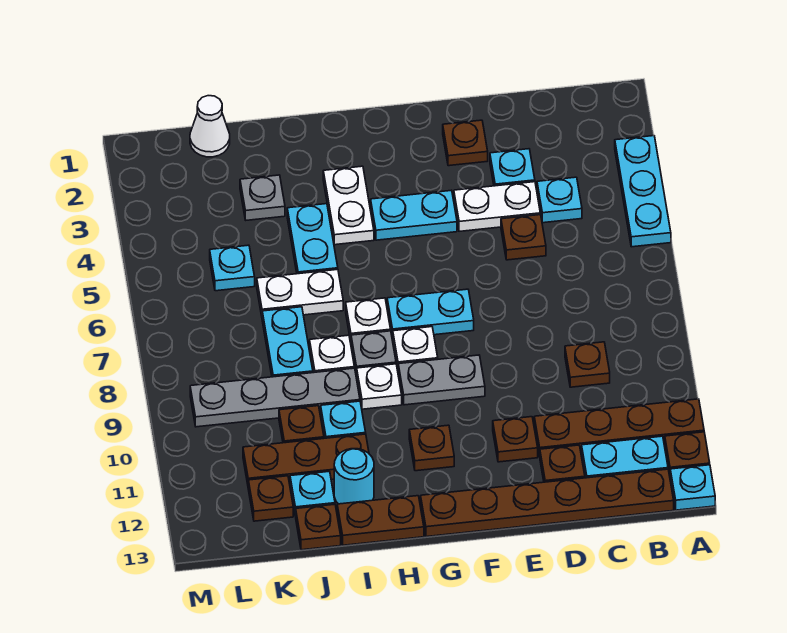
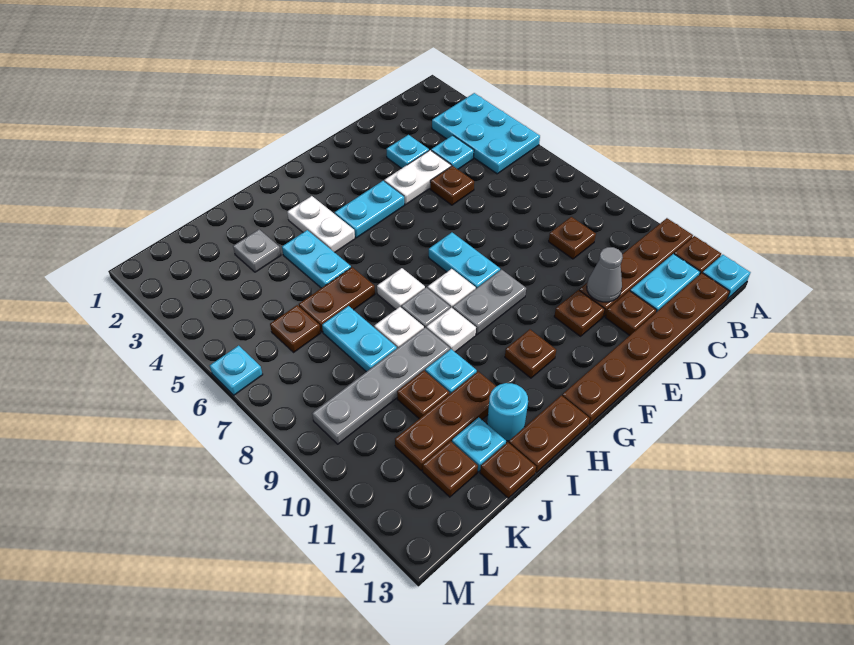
cyan 1x3 plate [615,136,671,247] -> cyan 2x3 plate [432,93,540,174]
none -> grey 1x1 cone [587,247,623,302]
brown 1x1 plate [443,120,488,166] -> brown 1x1 plate moved to [270,305,321,352]
cyan 1x2 plate [387,289,474,339] -> cyan 1x2 plate turned to [429,233,500,288]
white 1x2 plate [257,270,343,316] -> brown 1x2 plate [299,267,375,332]
white 1x1 cone [190,96,230,157] -> none
cyan 1x1 plate [210,245,255,291] -> cyan 1x1 plate moved to [210,345,263,395]

